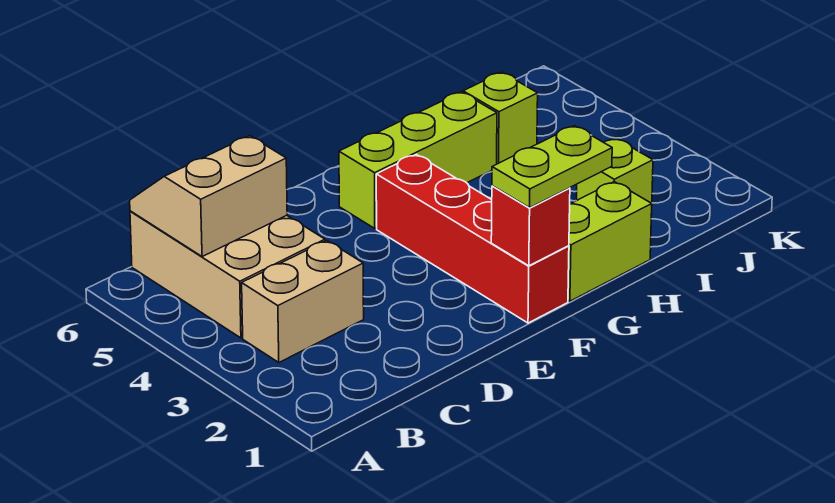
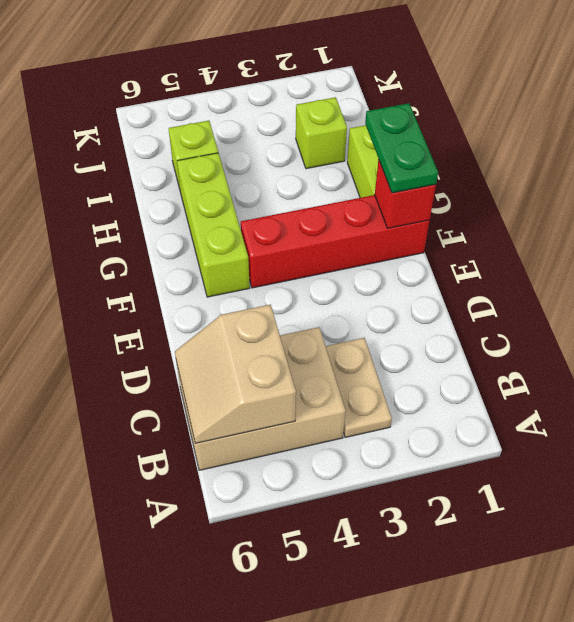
tan 1x2 brick [242,240,364,363] -> tan 1x2 plate [326,338,392,437]
lime 1x2 plate [492,126,612,208] -> green 1x2 plate [365,103,438,193]

